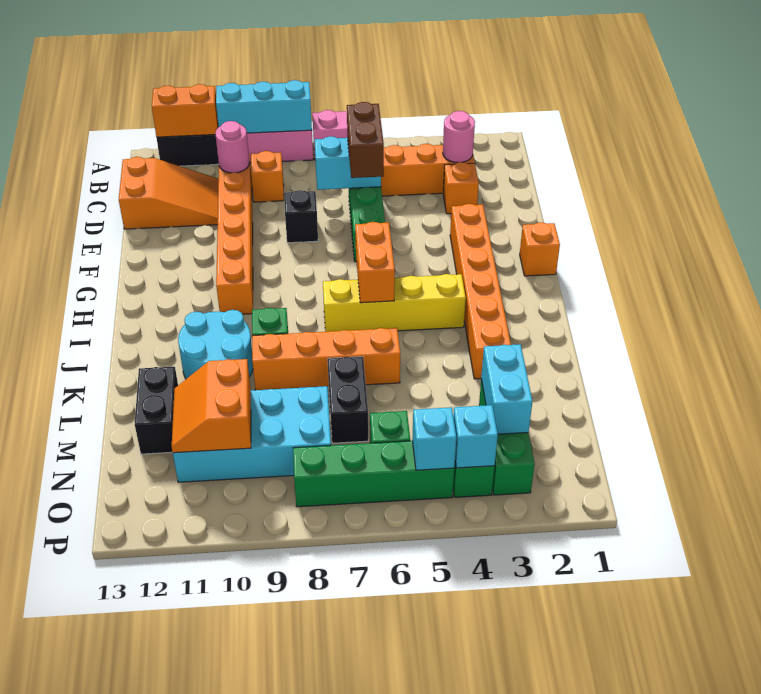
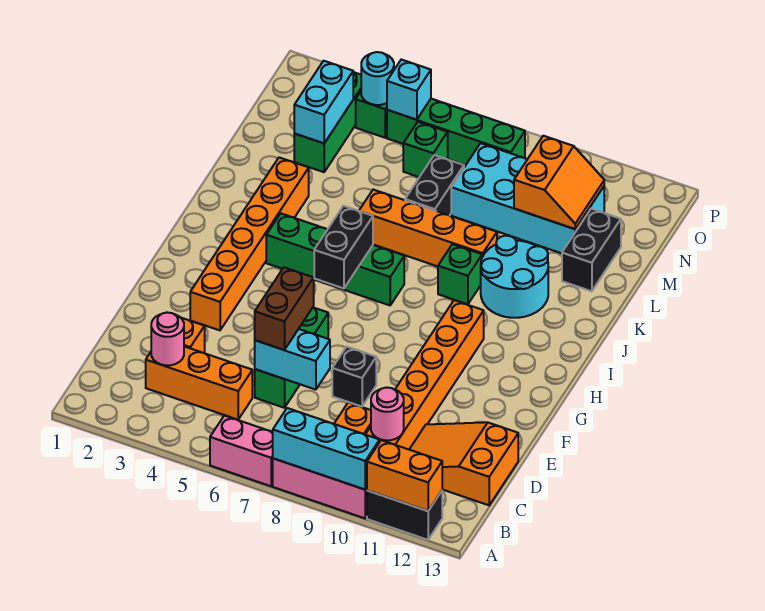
orange 1x1 brick [520,222,560,276] -> none
orange 1x2 brick [355,222,395,303] -> black 1x2 brick [314,206,373,288]
yellow 1x4 brick [323,274,466,332] -> green 1x4 brick [266,213,404,305]
cyan 1x1 brick [453,405,498,468] -> cyan 1x1 round brick [361,52,394,105]

